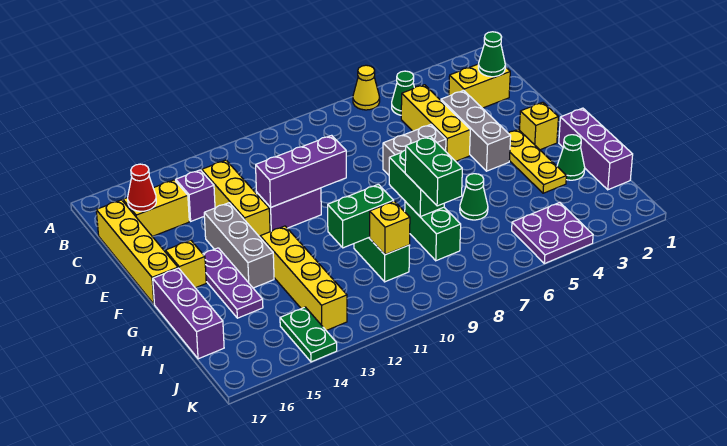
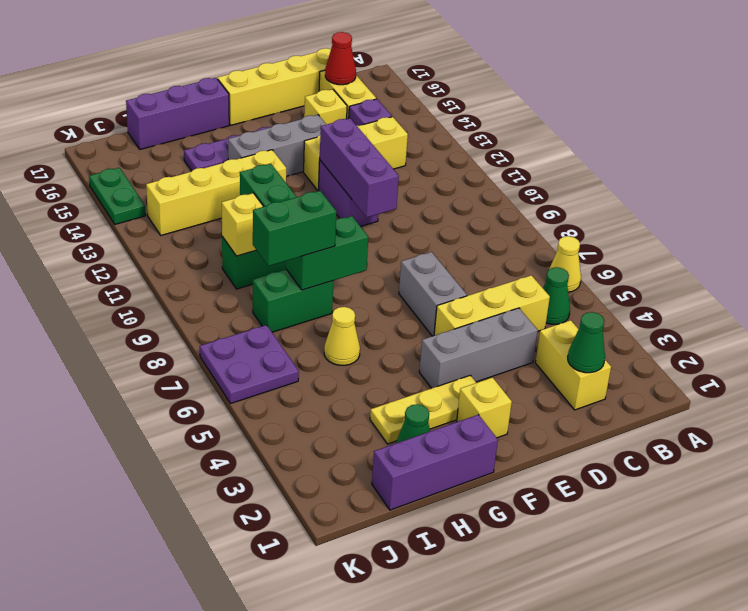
yellow 1x1 brick [165,240,206,288] -> yellow 1x1 brick moved to [304,89,347,125]
green 1x1 cone [460,174,488,220] -> yellow 1x1 cone [324,307,360,365]
purple 2x2 plate [512,202,593,264] -> purple 2x2 plate moved to [200,325,299,404]
green 1x2 plate [280,307,337,362] -> green 1x2 plate turned to [89,168,146,224]

